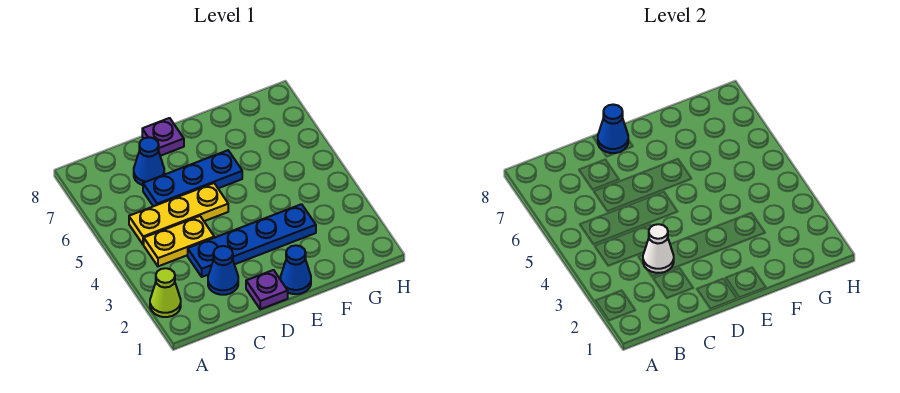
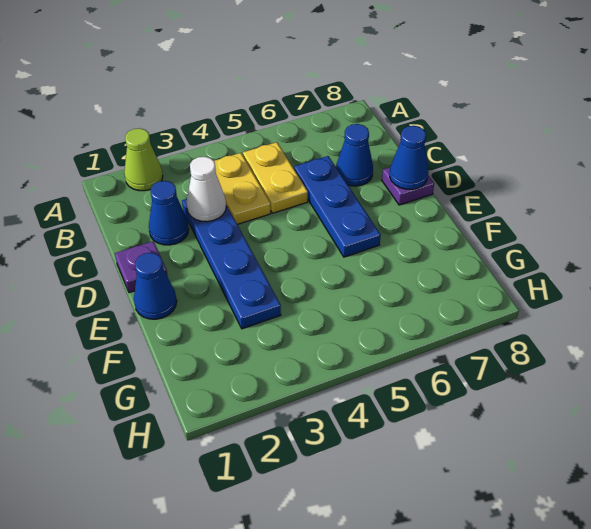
yellow 1x3 plate [129,183,228,245] -> yellow 1x2 plate [243,142,308,213]

